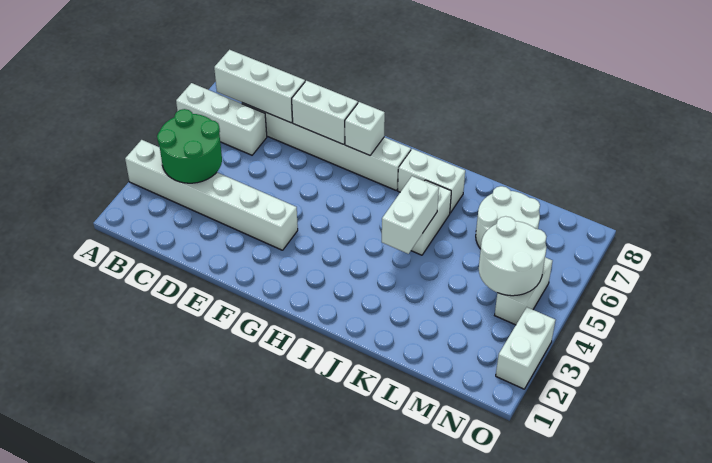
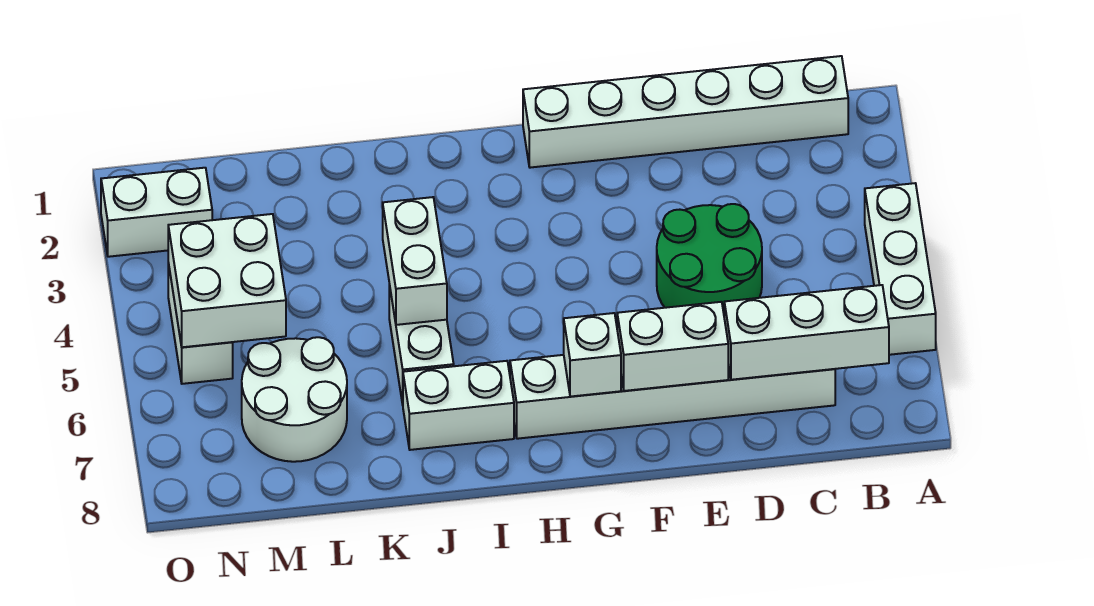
white 1x6 brick [125,140,298,250] -> white 1x6 brick moved to [523,56,848,168]
white 1x3 brick [176,83,267,155] -> white 1x3 brick turned to [865,183,936,355]
green 2x2 round brick [157,109,222,183] -> green 2x2 round brick moved to [657,204,762,313]
white 2x2 round brick [479,216,546,296] -> white 2x2 brick [168,214,286,347]
white 1x2 brick [496,307,555,389] -> white 1x2 brick turned to [101,168,212,257]

